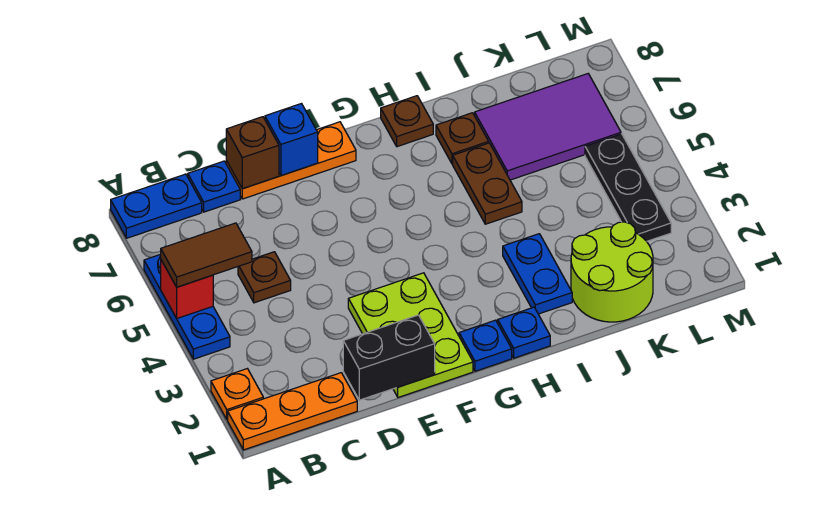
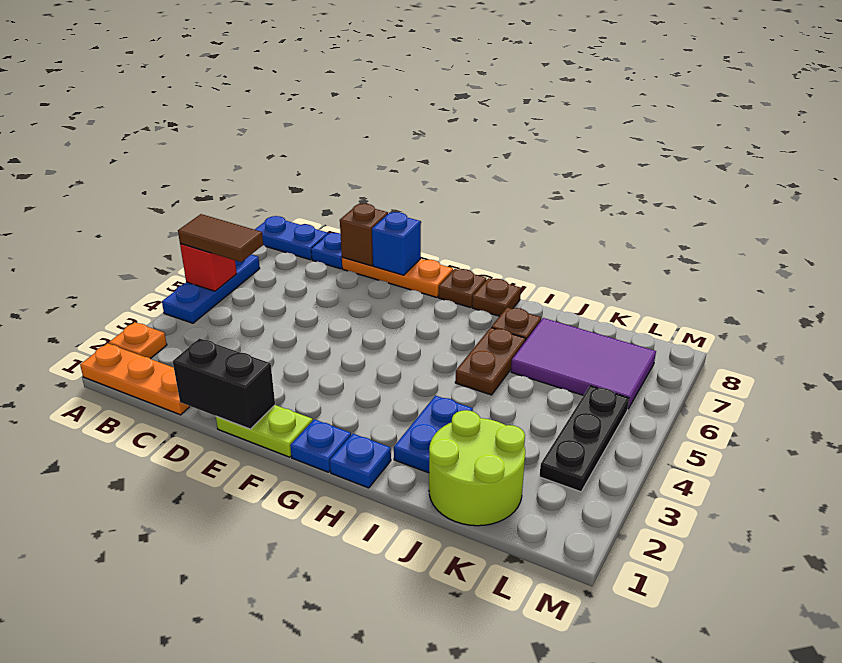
brown 1x1 plate [238,252,291,303] -> brown 1x1 plate moved to [438,269,486,308]
lime 2x3 plate [348,273,473,397] -> lime 1x2 plate [216,405,313,457]

